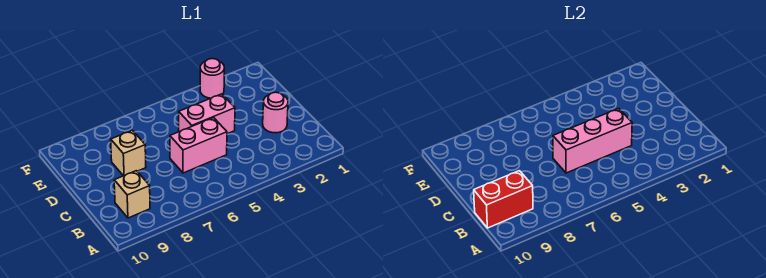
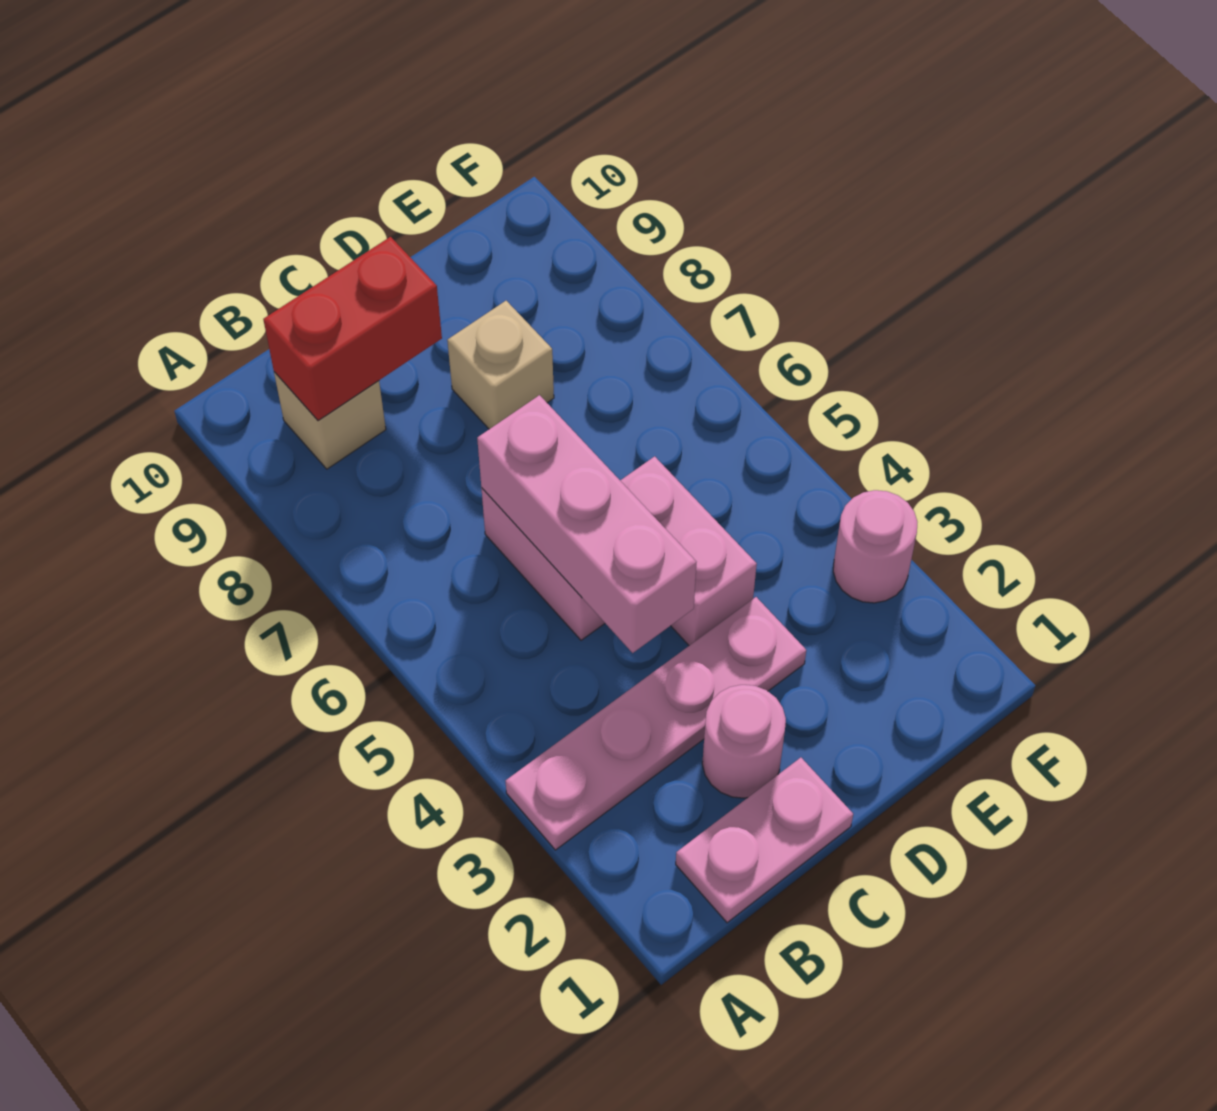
none -> pink 1x4 plate [506,597,806,850]
none -> pink 1x2 plate [676,758,853,923]
red 1x2 brick [474,171,533,228] -> red 1x2 brick turned to [263,237,442,421]

